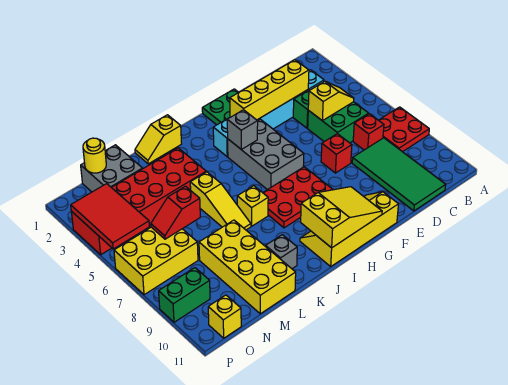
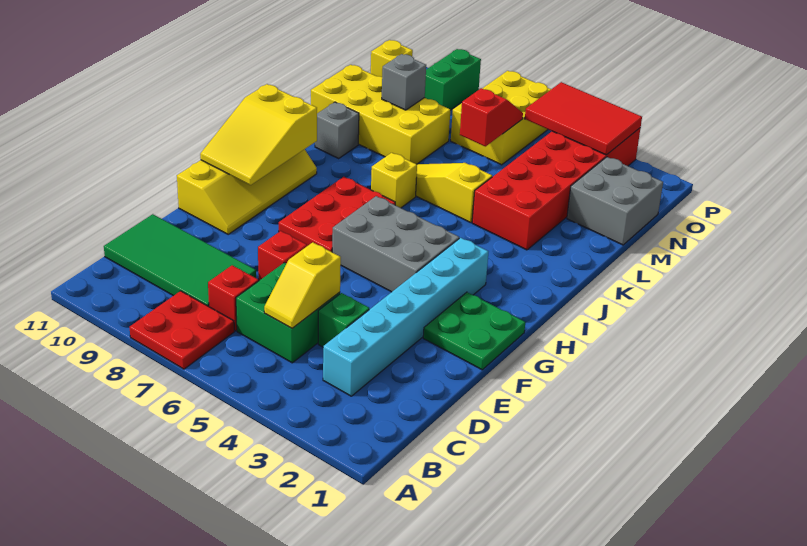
yellow 1x4 brick [230,60,309,120] -> none
grey 1x1 brick [227,110,258,149] -> grey 1x1 brick moved to [382,54,426,110]
yellow 1x2 slope [135,115,182,164] -> none
yellow 1x1 round brick [83,138,106,173] -> none

